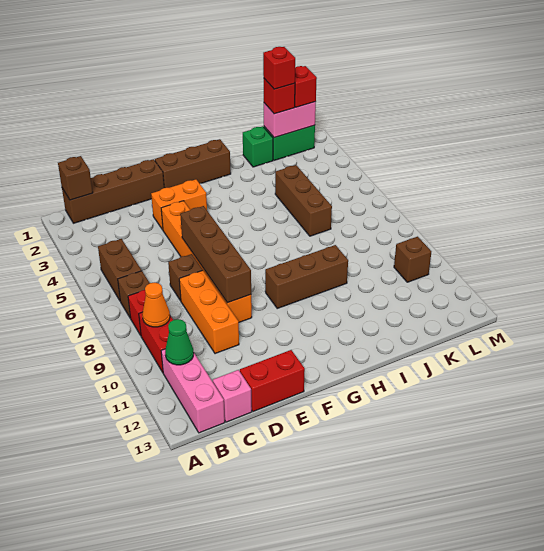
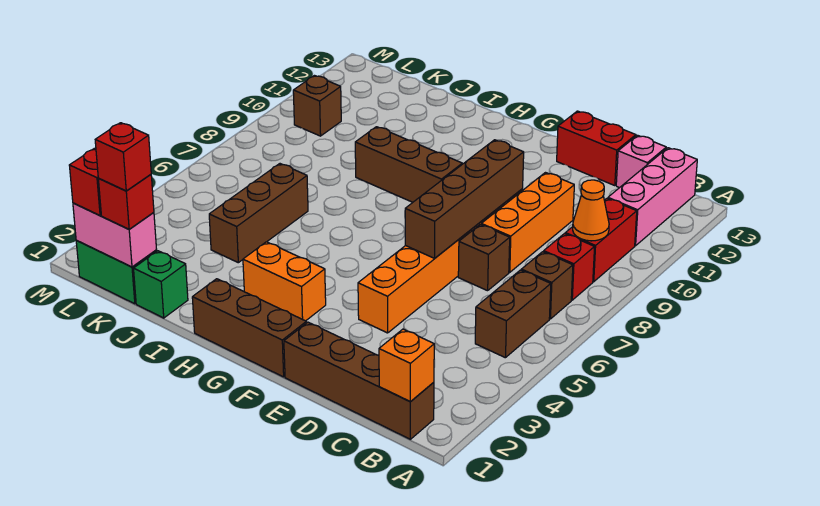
brown 1x1 brick [58,156,93,200] -> orange 1x1 brick [379,329,434,402]
green 1x1 cone [165,319,194,365] -> none
orange 1x2 brick [151,179,207,230] -> orange 1x2 brick moved to [243,242,326,321]

